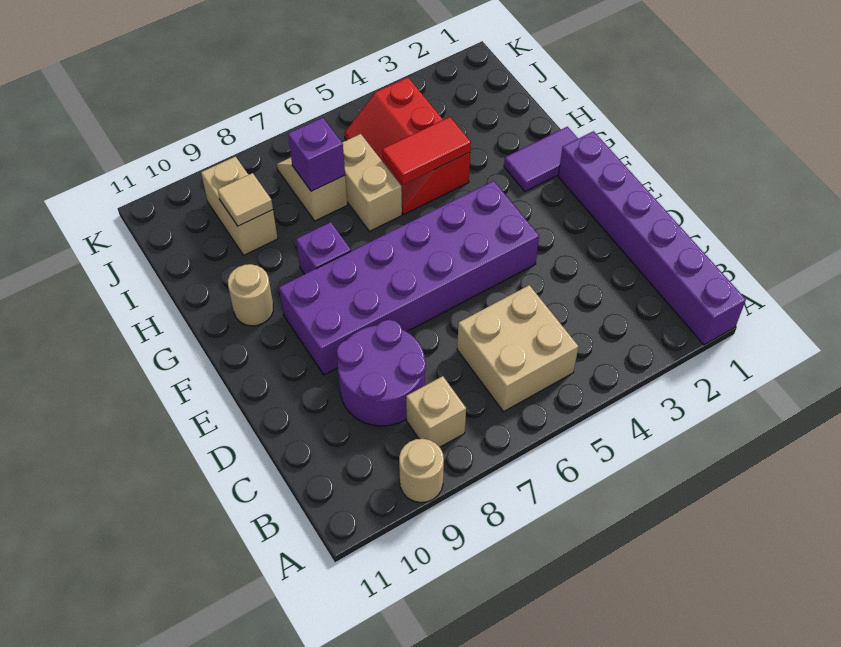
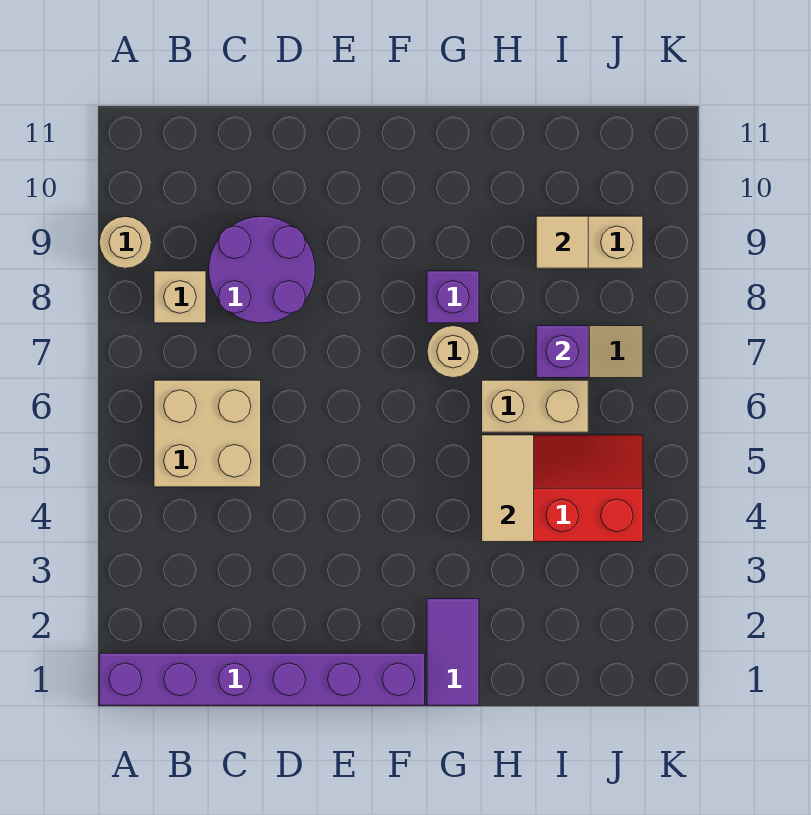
purple 2x6 brick [279,181,539,375] -> none
tan 1x1 round brick [228,264,273,326] -> tan 1x1 round brick moved to [427,326,479,378]
red 1x2 tile [383,117,471,185] -> tan 1x2 tile [482,435,534,542]

